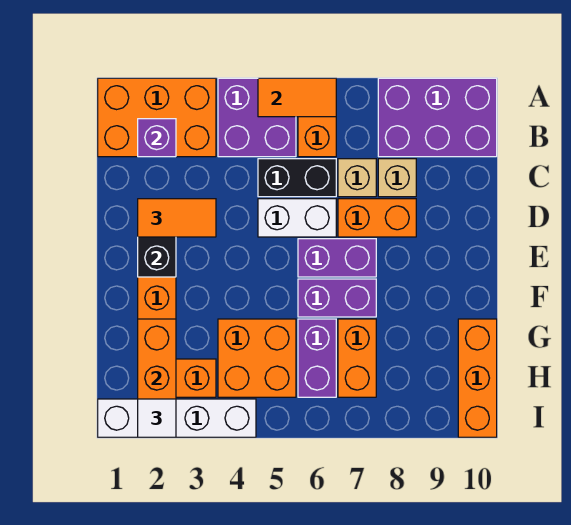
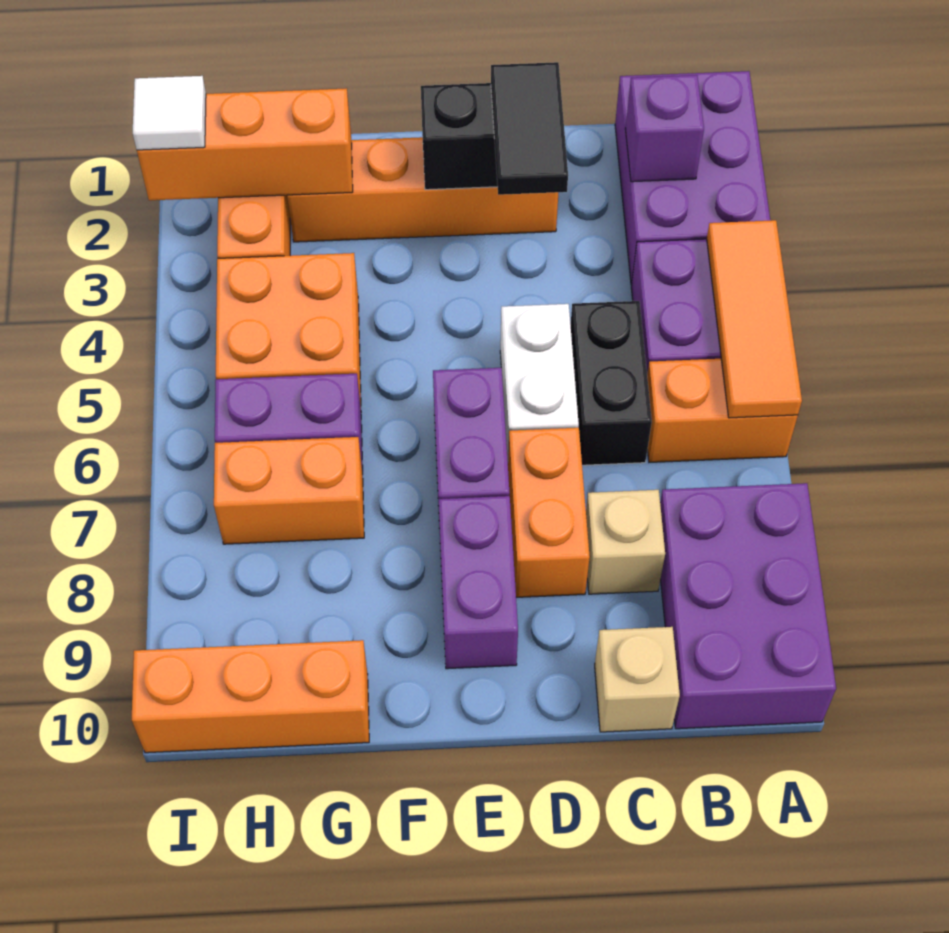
orange 2x3 brick [98,78,216,157] -> purple 2x3 brick [615,71,770,285]
orange 1x2 tile [258,78,336,117] -> orange 1x3 tile [707,220,802,418]
tan 1x1 brick [338,159,376,197] -> tan 1x1 brick moved to [595,627,680,732]
orange 1x2 tile [138,199,216,237] -> black 1x2 tile [491,62,568,195]
purple 1x2 brick [298,279,376,317] -> purple 1x2 brick moved to [439,496,518,669]
white 1x4 brick [98,399,256,437] -> none

